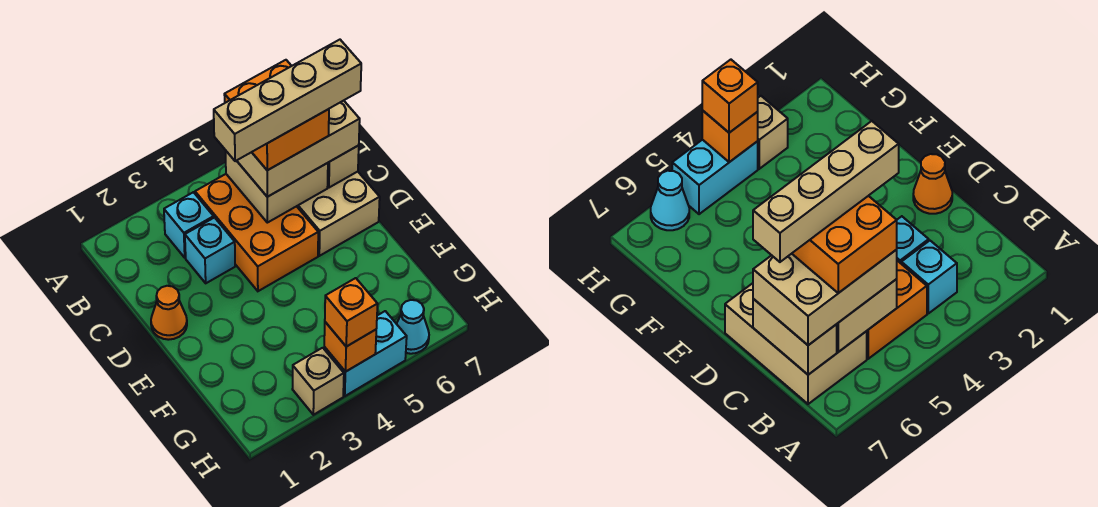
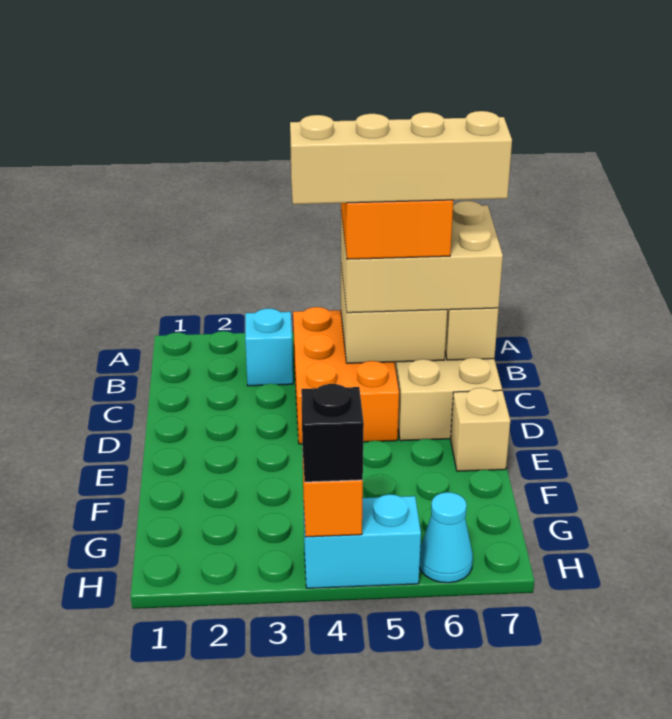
cyan 1x1 brick [185,218,235,283] -> none
orange 1x1 cone [151,286,187,340] -> none
tan 1x1 brick [292,348,344,415] -> tan 1x1 brick moved to [451,388,510,471]
orange 1x1 brick [325,278,378,347] -> black 1x1 brick [301,384,364,482]

